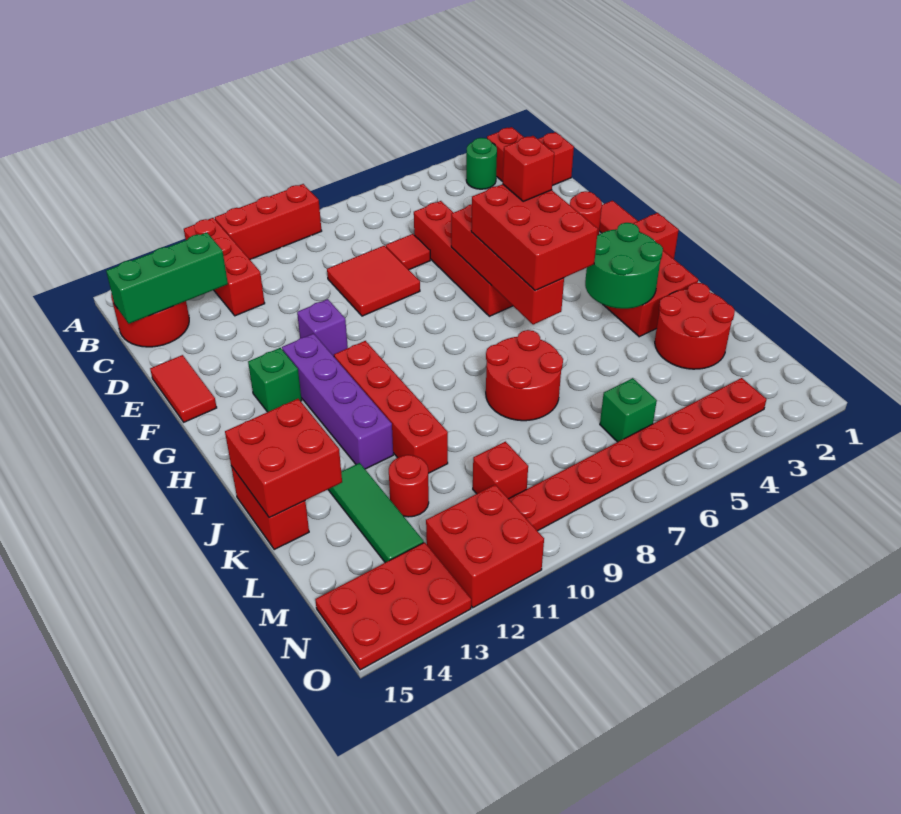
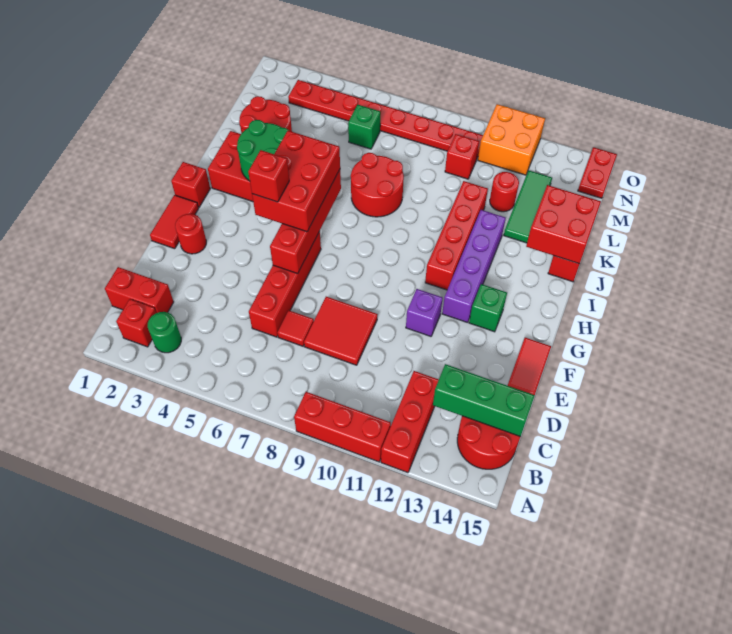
red 2x2 brick [426,485,544,608] -> orange 2x2 brick [478,104,545,175]
red 2x3 plate [315,542,471,670] -> red 1x2 plate [578,147,617,198]

